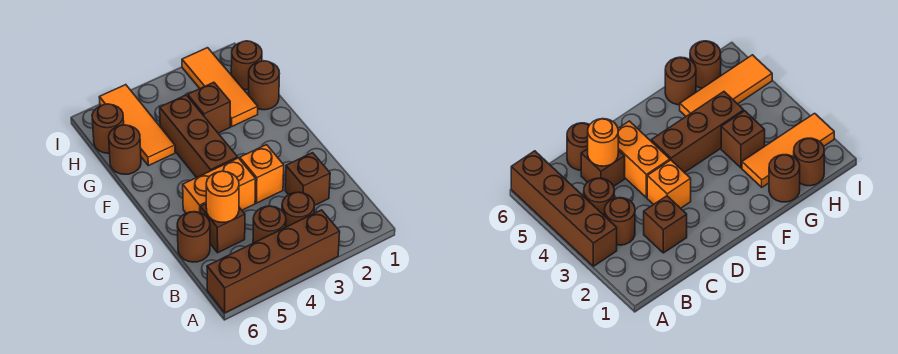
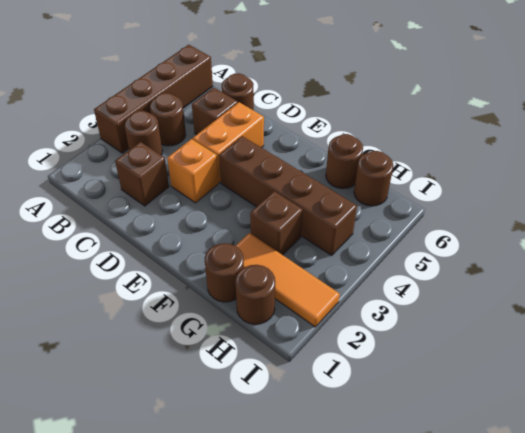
orange 1x1 round brick [206,171,239,222] -> none
brown 1x3 brick [160,95,238,178] -> brown 1x4 brick [219,136,357,255]
orange 1x3 tile [99,85,175,166] -> none

